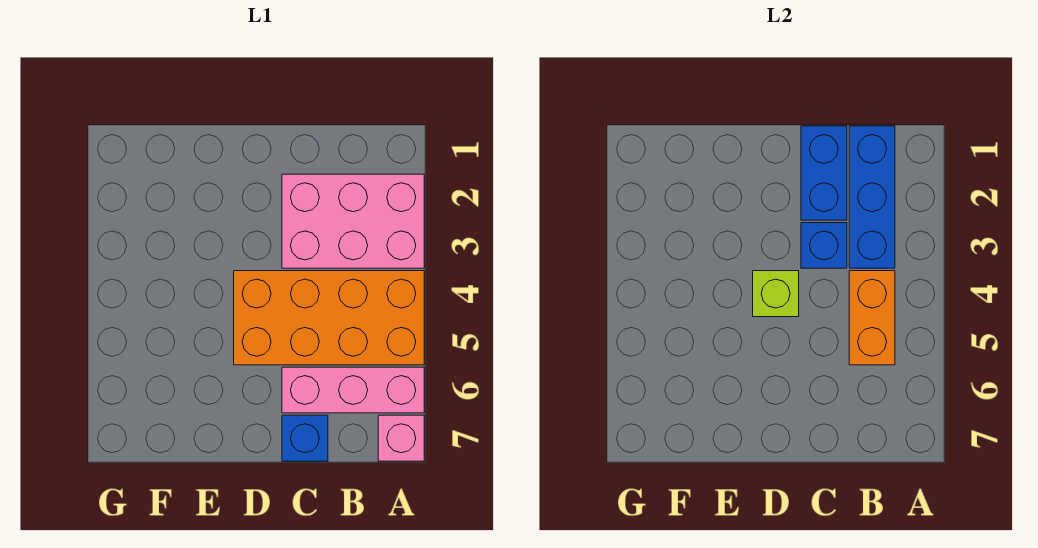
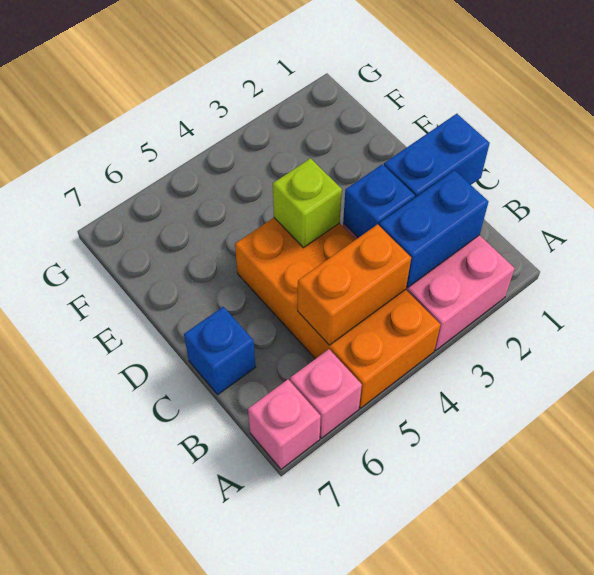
pink 1x3 brick [282,367,424,413] -> pink 1x1 brick [290,349,362,438]
blue 1x3 brick [849,126,895,268] -> blue 1x2 brick [379,170,488,288]

